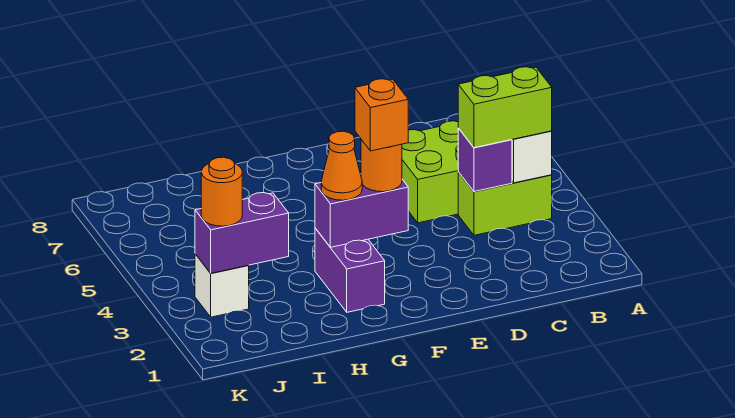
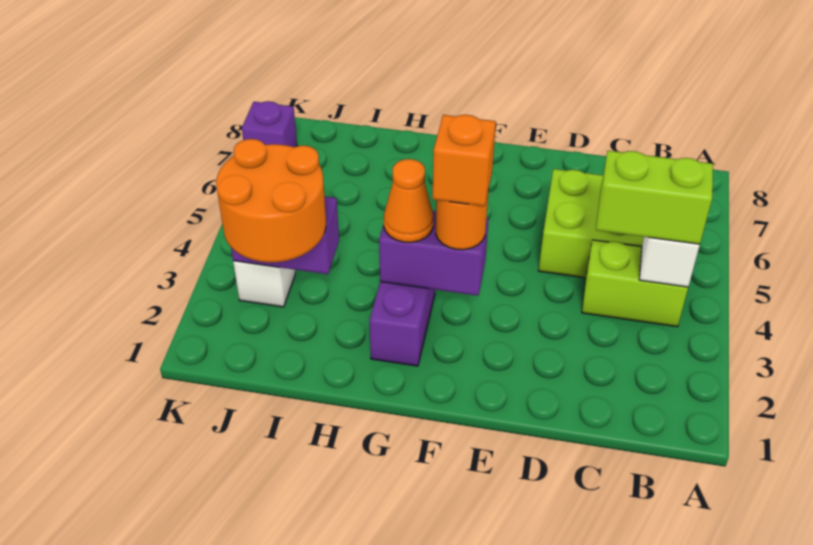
purple 1x1 brick [458,128,512,192] -> purple 1x1 brick moved to [242,101,297,147]
orange 1x1 round brick [201,157,242,226] -> orange 2x2 round brick [216,139,326,262]

